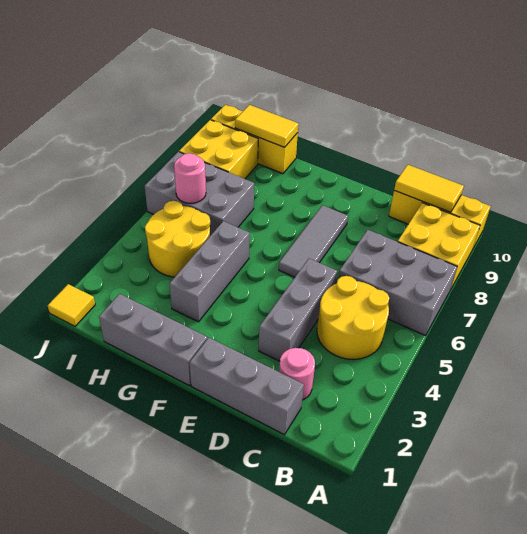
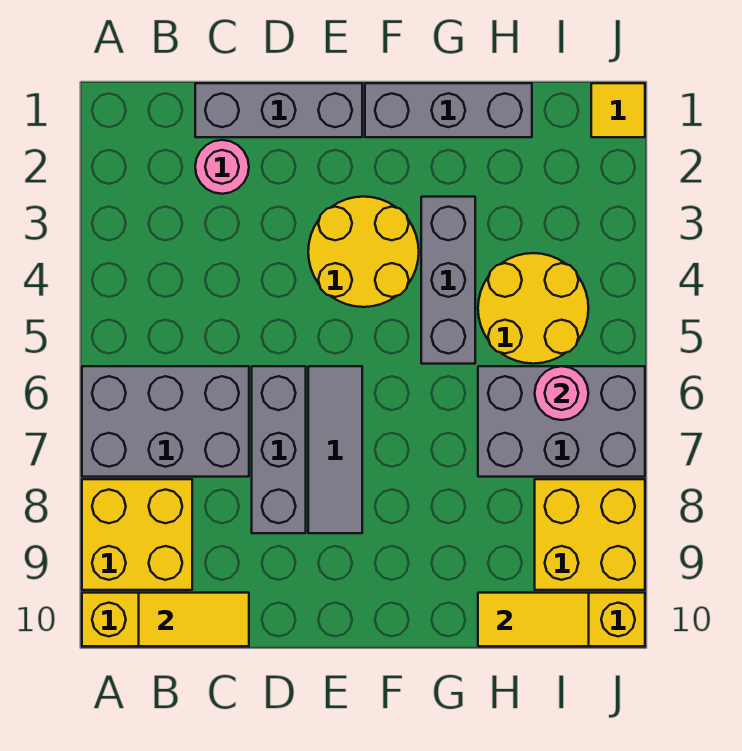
yellow 2x2 round brick [317,276,389,359] -> yellow 2x2 round brick moved to [308,197,419,307]
grey 1x3 brick [259,259,337,361] -> grey 1x3 brick moved to [252,366,306,533]

